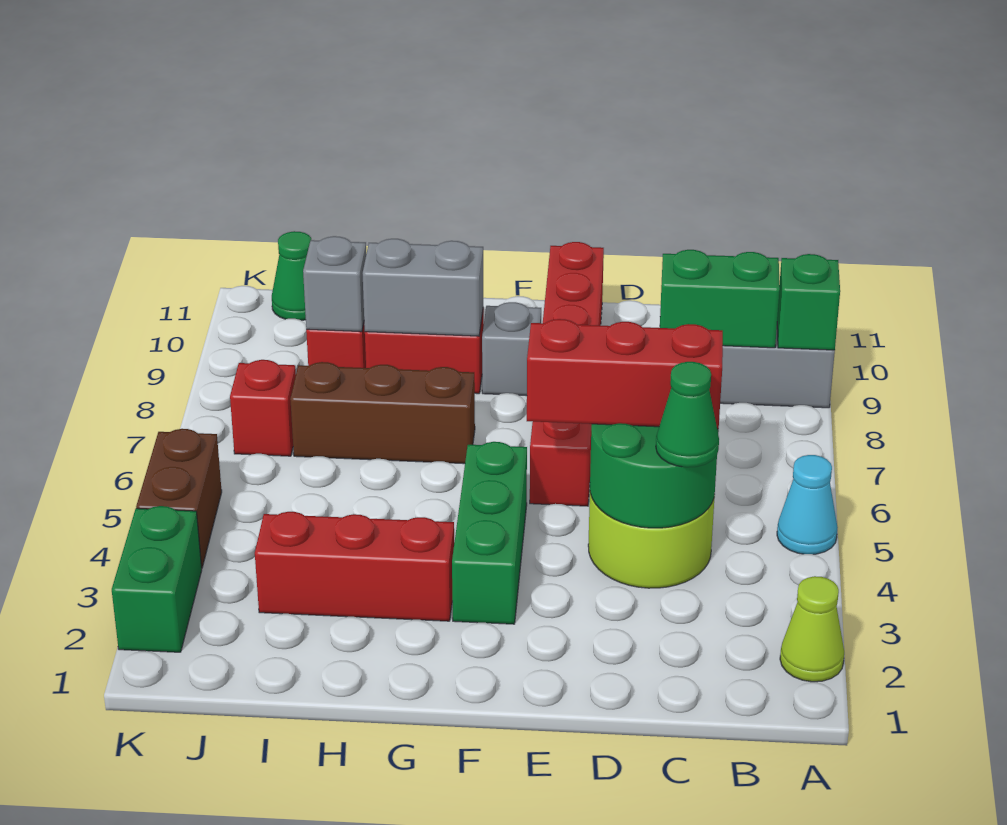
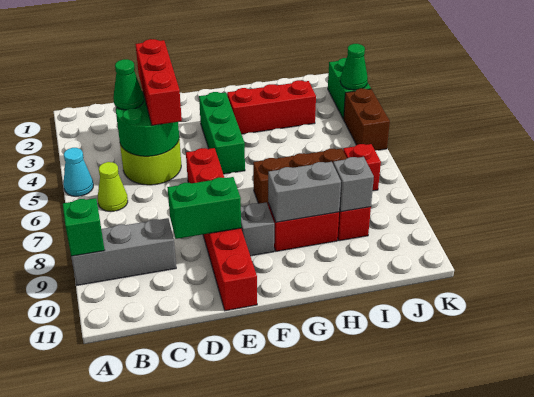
lime 1x1 cone [780,576,844,682] -> lime 1x1 cone moved to [97,162,128,212]
green 1x2 brick [660,250,780,348] -> green 1x2 brick moved to [167,177,241,239]
red 1x3 brick [527,319,723,429] -> red 1x3 brick turned to [135,39,182,125]
green 1x1 cone [272,231,311,320] -> green 1x1 cone moved to [340,44,368,90]

